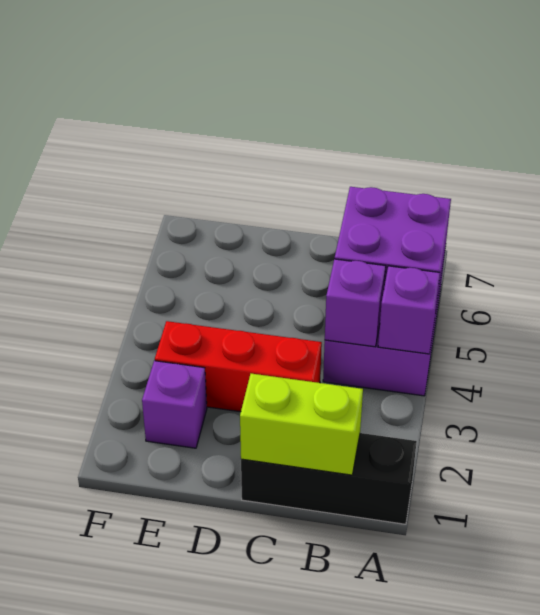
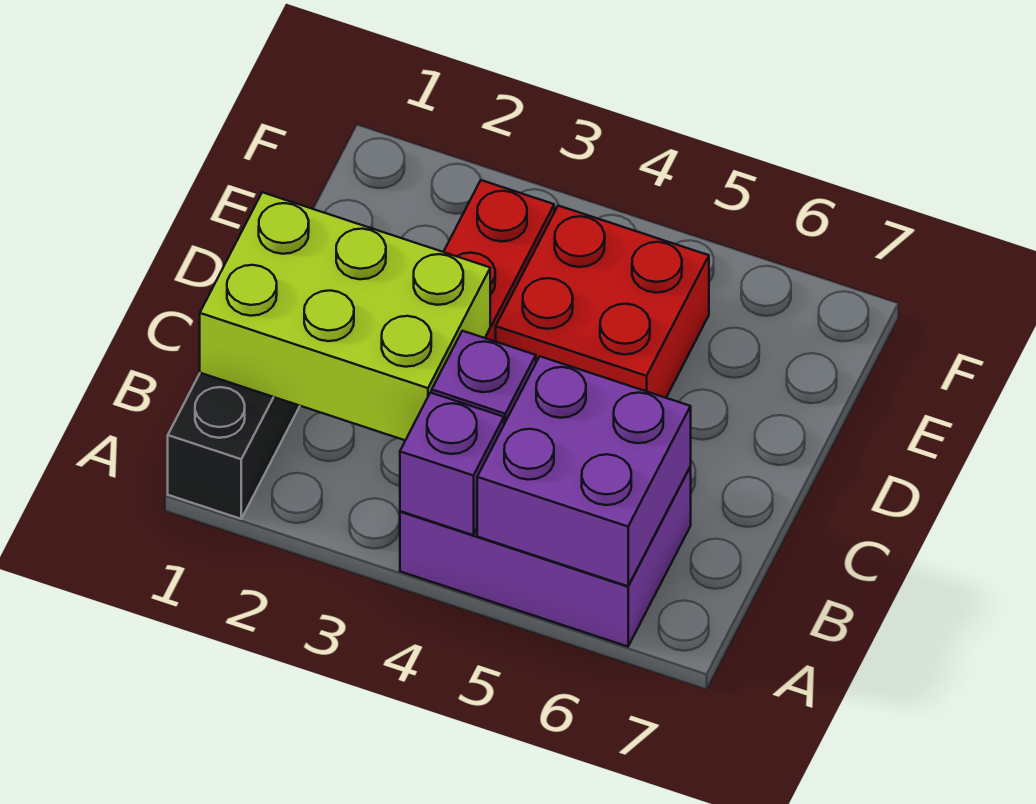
lime 1x2 brick [240,374,363,475] -> lime 2x3 brick [200,192,490,440]
none -> red 2x2 brick [496,206,709,398]
purple 1x1 brick [142,361,207,448] -> none

